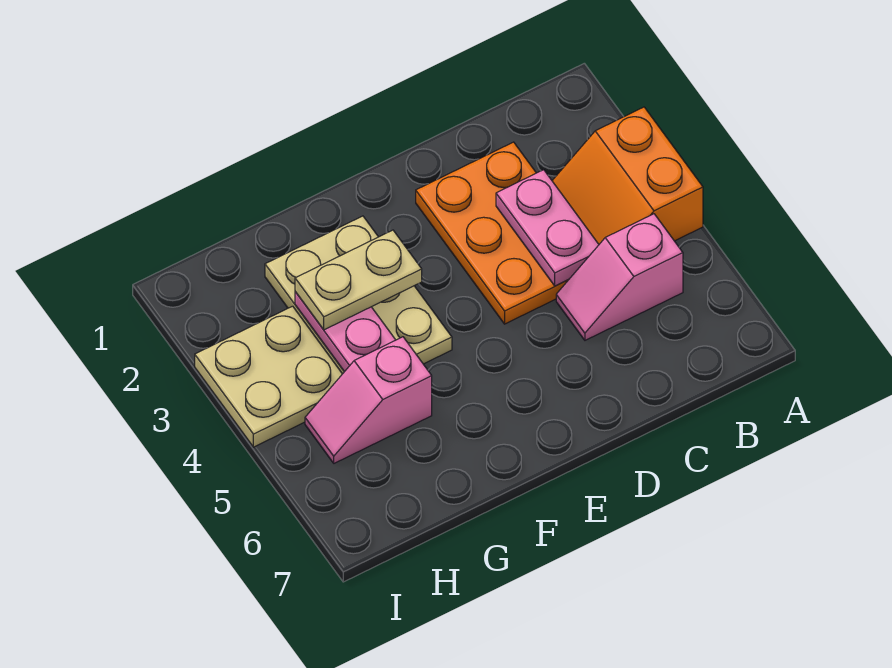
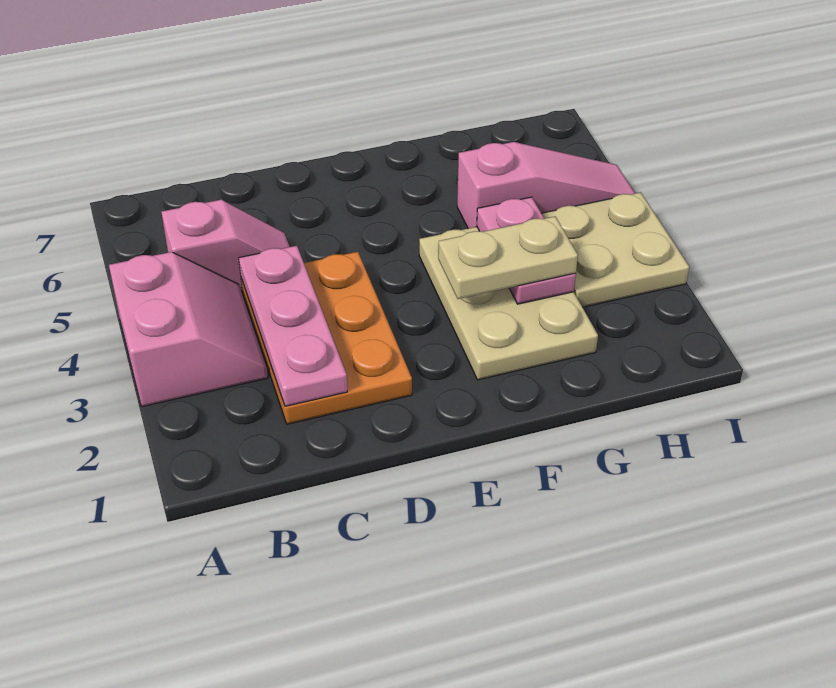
orange 2x2 slope [552,107,703,244] -> pink 2x2 slope [109,252,268,407]
pink 1x2 plate [496,170,599,286] -> pink 1x3 plate [239,246,347,406]
pink 1x2 slope [305,337,432,463] -> pink 1x3 slope [457,142,635,228]

